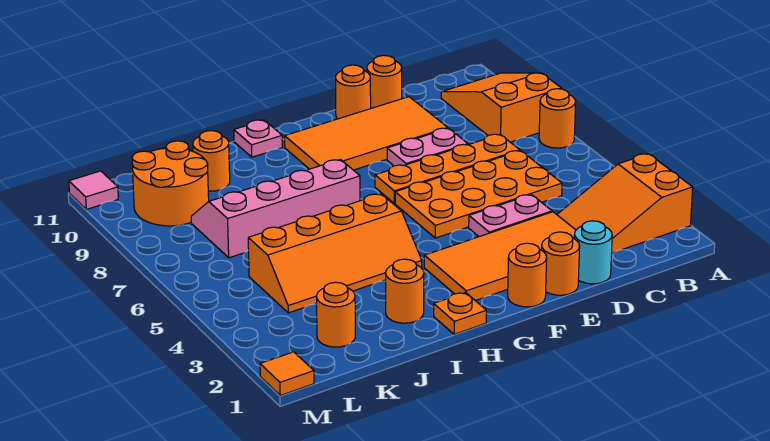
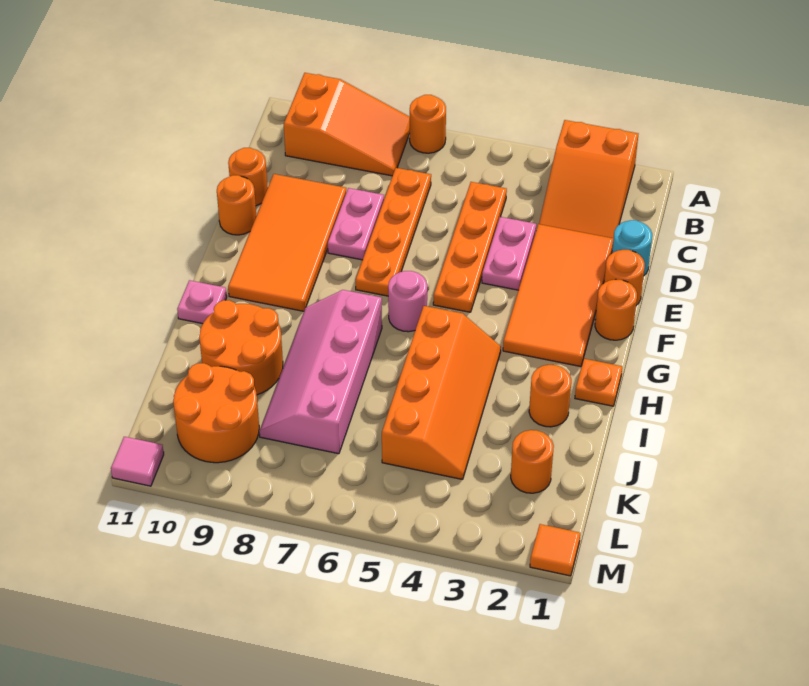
orange 2x3 slope [441,73,561,142] -> orange 2x3 slope turned to [284,73,410,176]
orange 2x4 plate [395,151,562,238] -> orange 1x4 plate [433,182,507,312]
none -> pink 1x1 round brick [388,271,427,332]
orange 1x1 round brick [193,131,230,191] -> orange 2x2 round brick [199,300,283,395]

